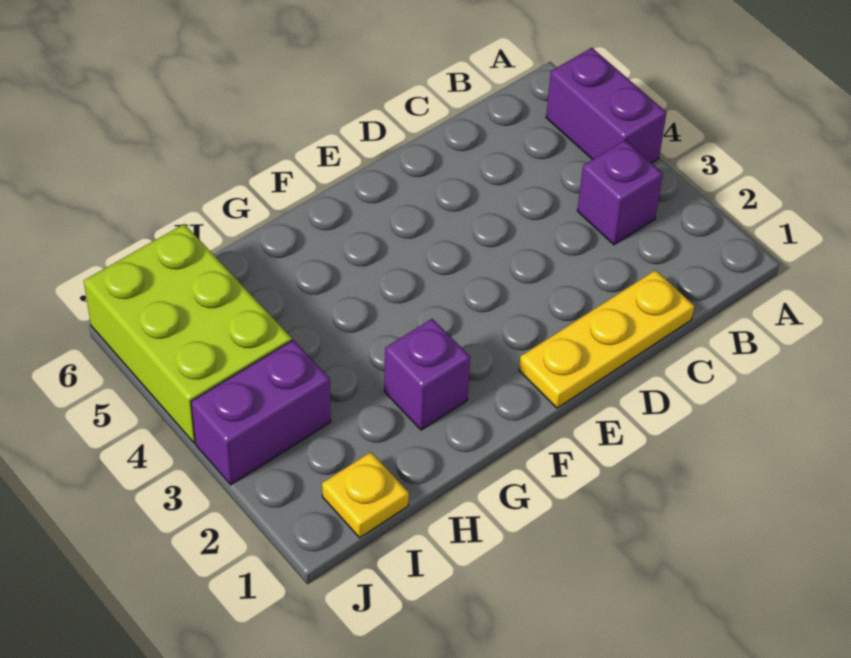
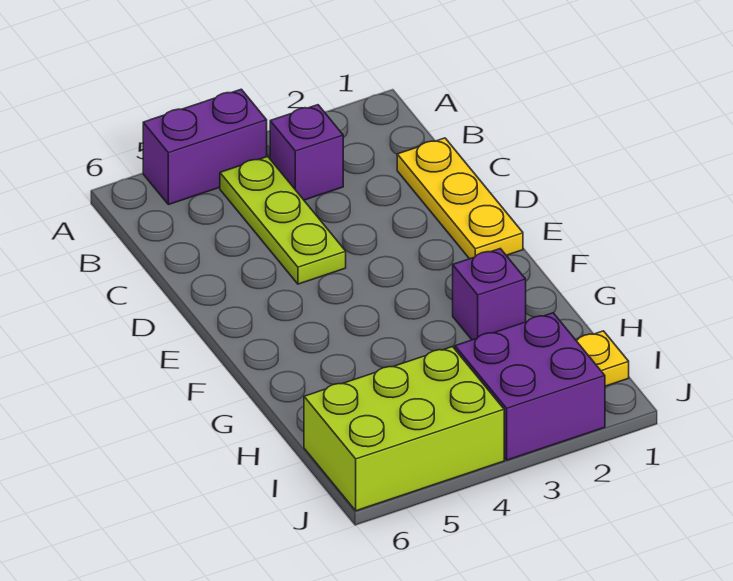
none -> lime 1x3 plate [220,156,346,284]
purple 1x2 brick [191,340,331,485] -> purple 2x2 brick [455,313,605,460]

